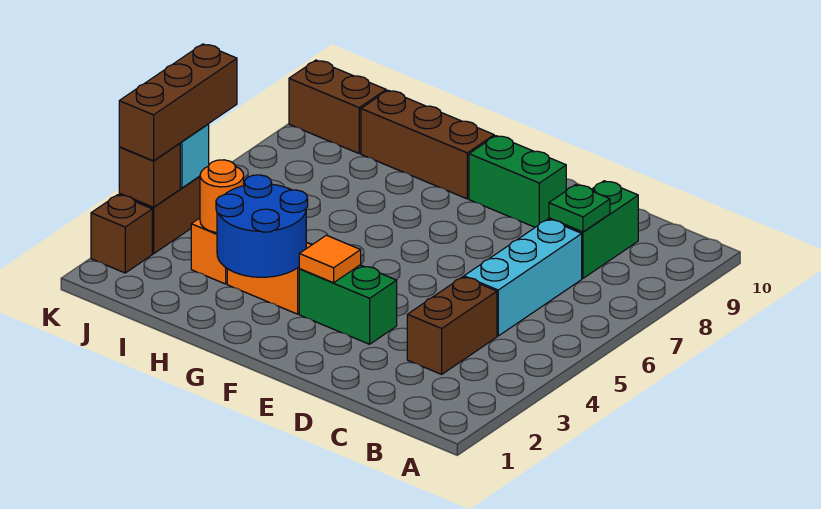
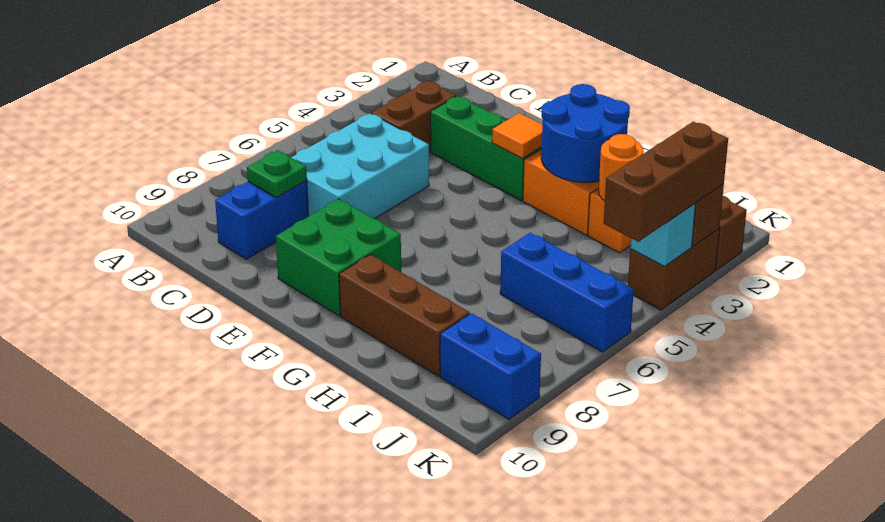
cyan 1x3 brick [464,219,582,336] -> cyan 2x3 brick [291,113,429,219]
green 1x2 brick [549,181,638,278] -> blue 1x2 brick [215,180,309,259]
green 1x2 brick [299,265,397,344] -> green 1x3 brick [430,96,542,200]
green 1x2 brick [469,136,566,227] -> green 2x2 brick [276,199,401,316]
none -> blue 1x3 brick [500,233,634,352]
brown 1x2 brick [289,60,386,153] -> blue 1x2 brick [440,313,541,419]

